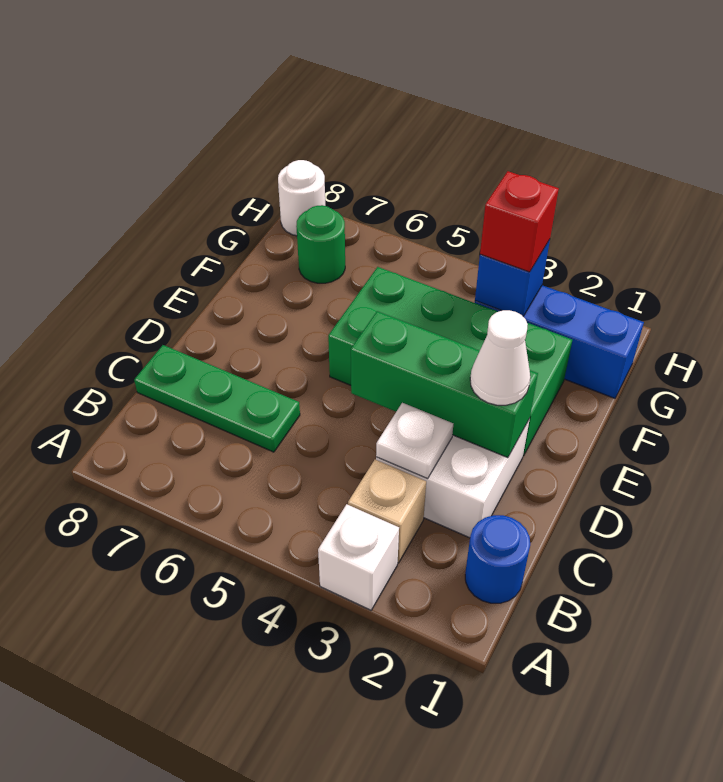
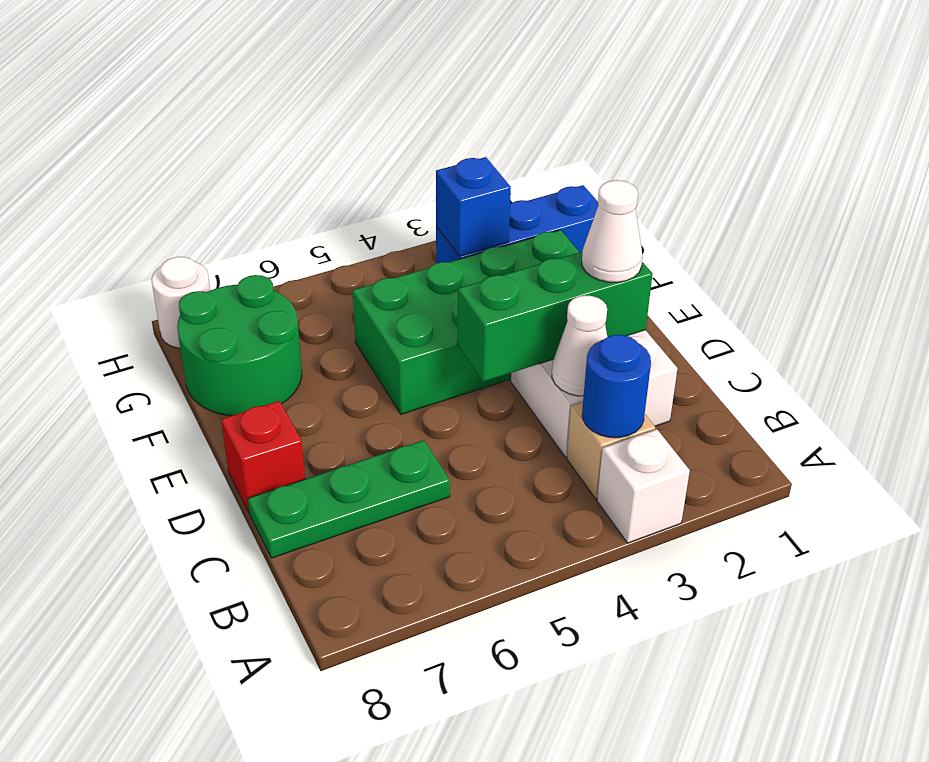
blue 1x1 round brick [465,515,530,603] -> blue 1x1 round brick moved to [582,335,651,438]
white 1x1 plate [376,403,453,479] -> white 1x1 cone [552,295,607,396]
red 1x1 brick [480,171,559,272] -> red 1x1 brick moved to [221,401,305,512]
green 1x1 round brick [296,205,345,283] -> green 2x2 round brick [177,275,302,416]

